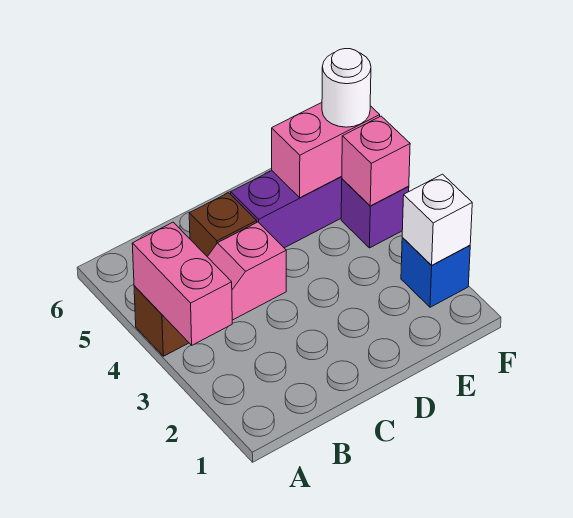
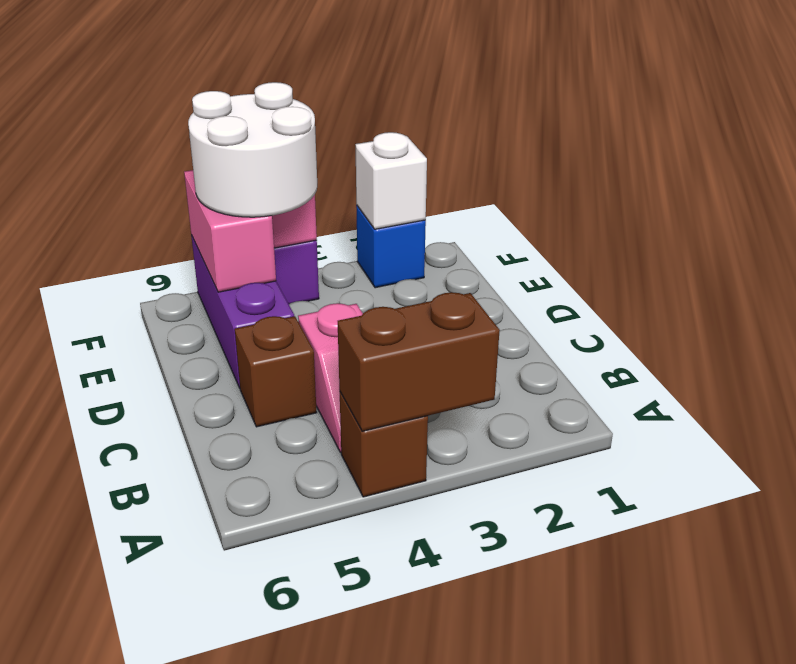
pink 1x2 brick [132,222,232,345] -> brown 1x2 brick [338,292,500,431]
white 1x1 round brick [322,49,371,127] -> white 2x2 round brick [188,82,317,217]

